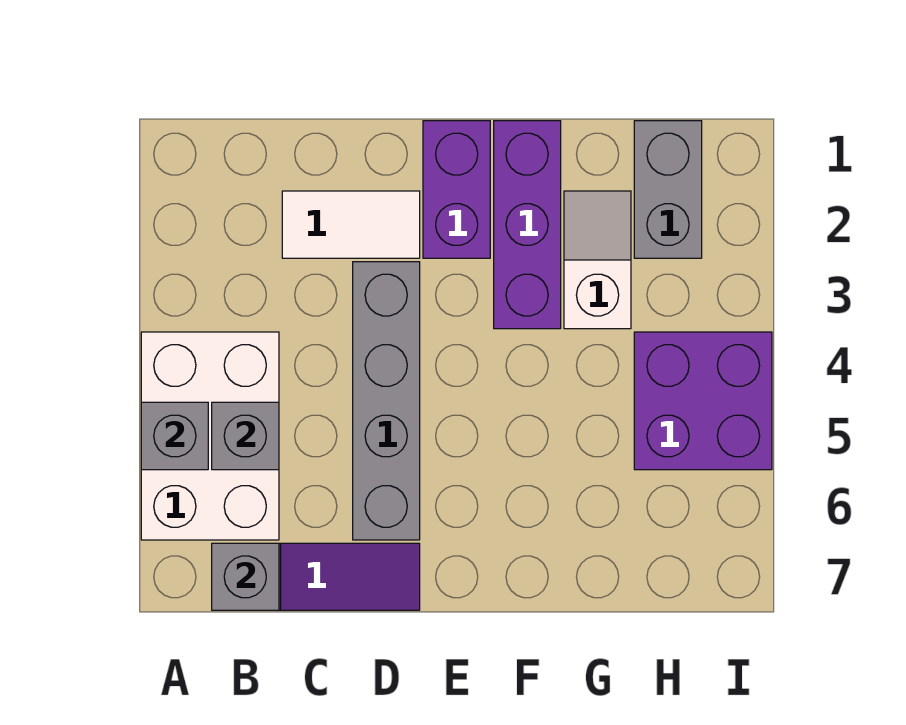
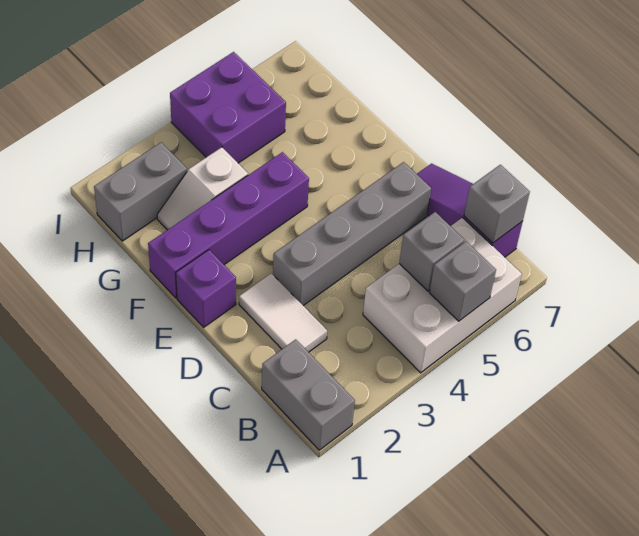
none -> grey 1x2 brick [262,339,355,450]
purple 1x2 brick [423,121,490,258] -> purple 1x1 brick [176,250,236,327]
purple 1x3 brick [494,121,561,329] -> purple 1x4 brick [148,152,309,298]

